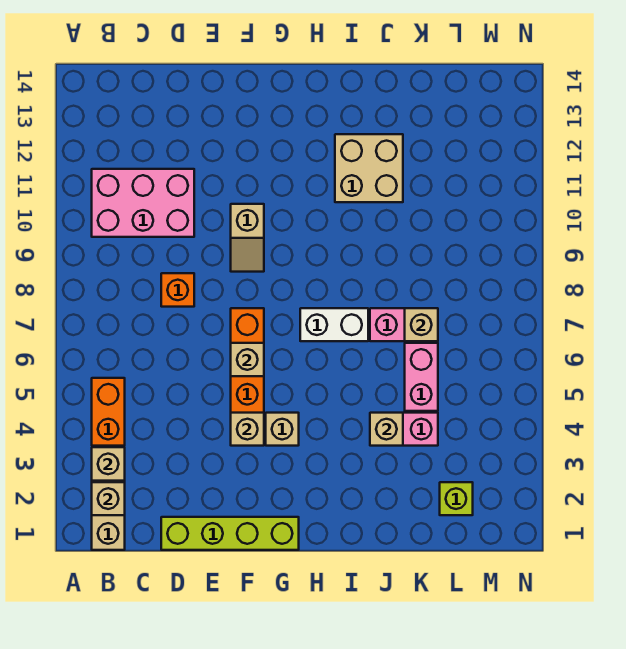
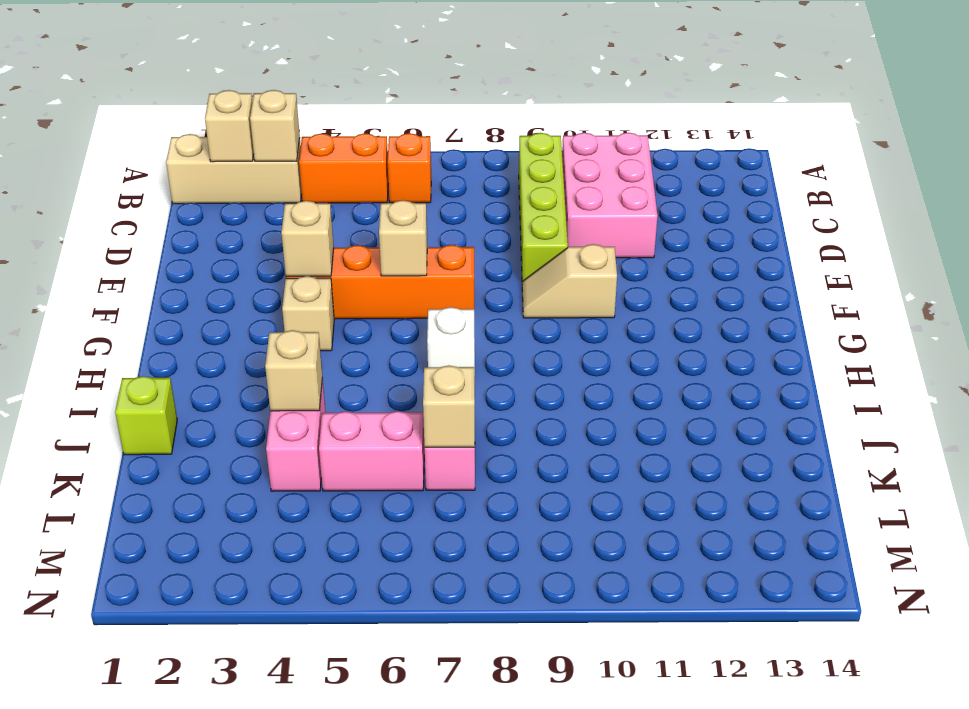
lime 1x4 brick [161,517,299,550] -> lime 1x4 brick moved to [519,133,568,285]
orange 1x1 brick [161,273,194,307] -> orange 1x1 brick moved to [388,133,431,203]
white 1x2 brick [300,308,368,341] -> white 1x1 brick [427,307,475,376]
tan 2x2 brick [335,134,403,202] -> none
lime 1x1 brick [440,482,473,515] -> lime 1x1 brick moved to [115,376,177,455]

